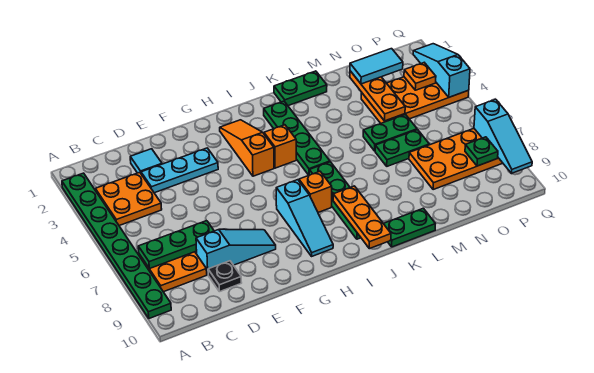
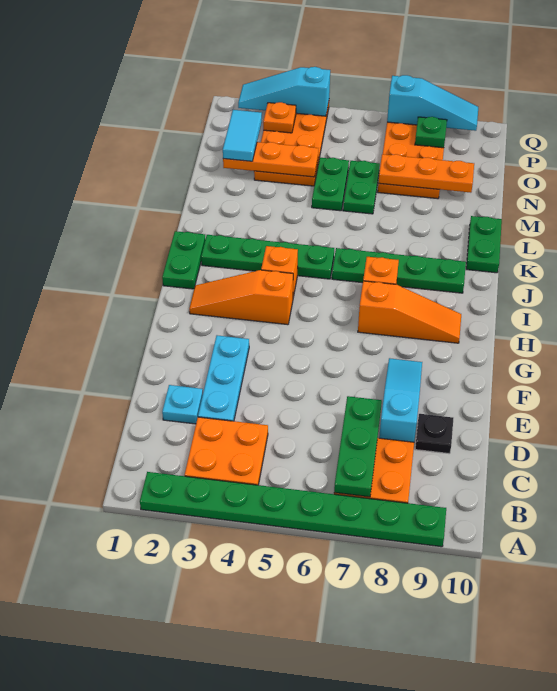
cyan 1x1 tile [130,149,162,173] -> cyan 1x1 plate [162,385,203,424]
cyan 1x3 slope [276,180,333,256] -> orange 1x3 slope [358,281,461,343]
orange 1x3 plate [333,186,391,249] -> orange 1x3 plate moved to [378,154,474,193]
green 1x2 plate [274,71,327,106] -> green 1x2 plate moved to [162,231,205,289]

